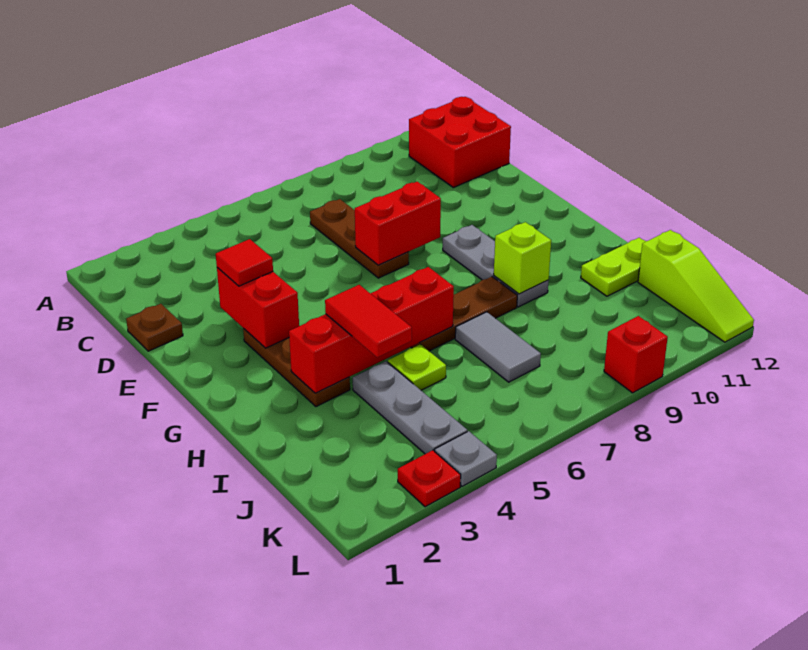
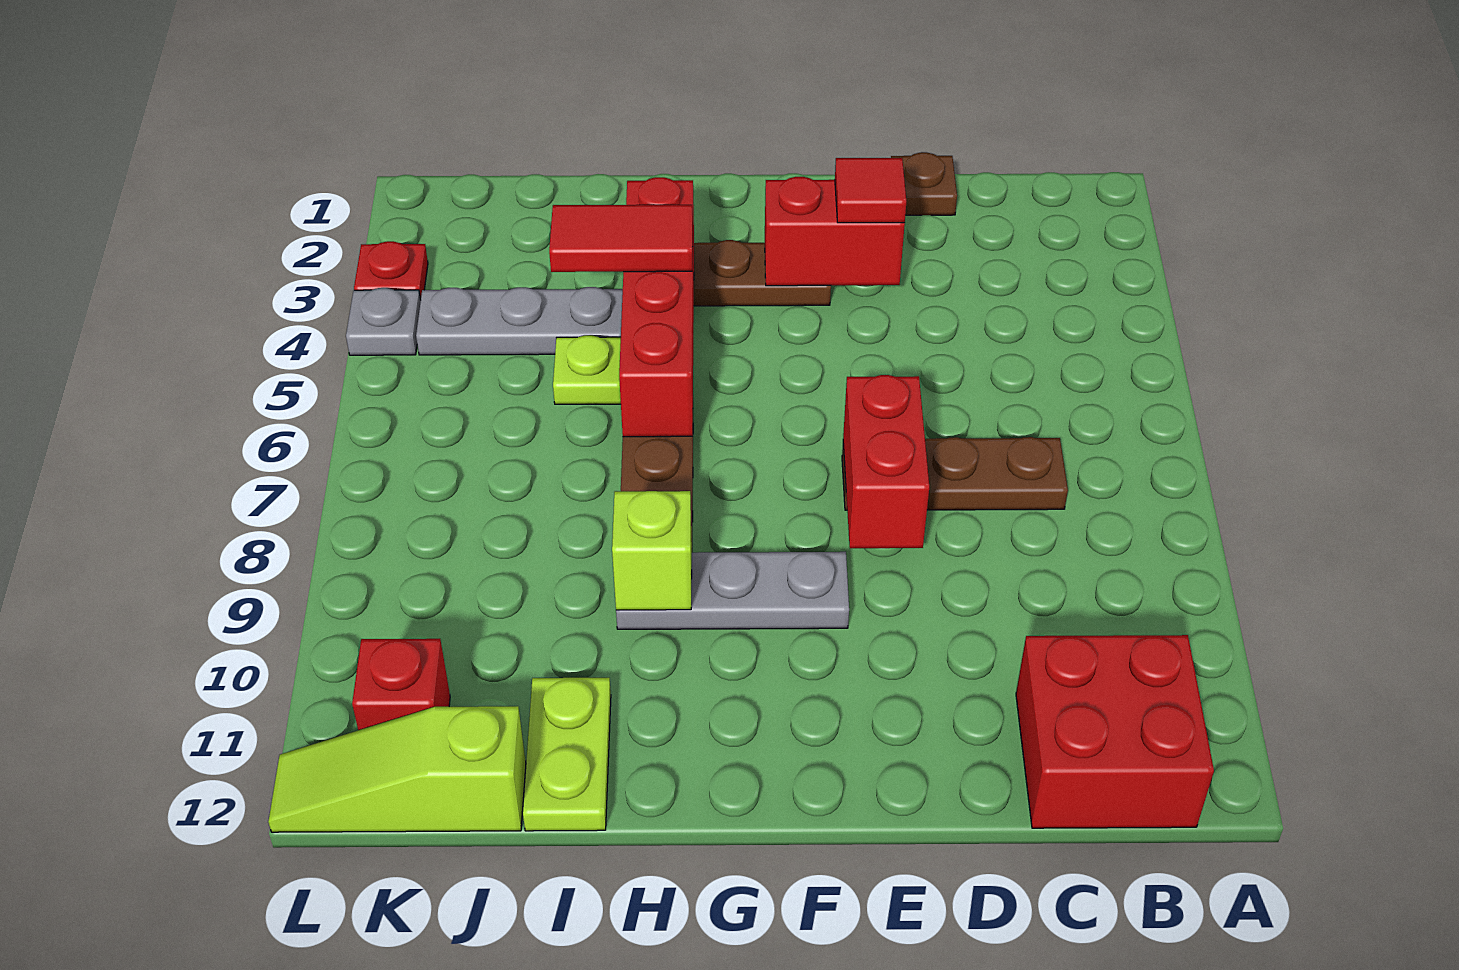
grey 1x2 tile [455,312,541,382] -> none
red 1x1 brick [604,316,668,393] -> red 1x1 brick moved to [352,639,450,730]

